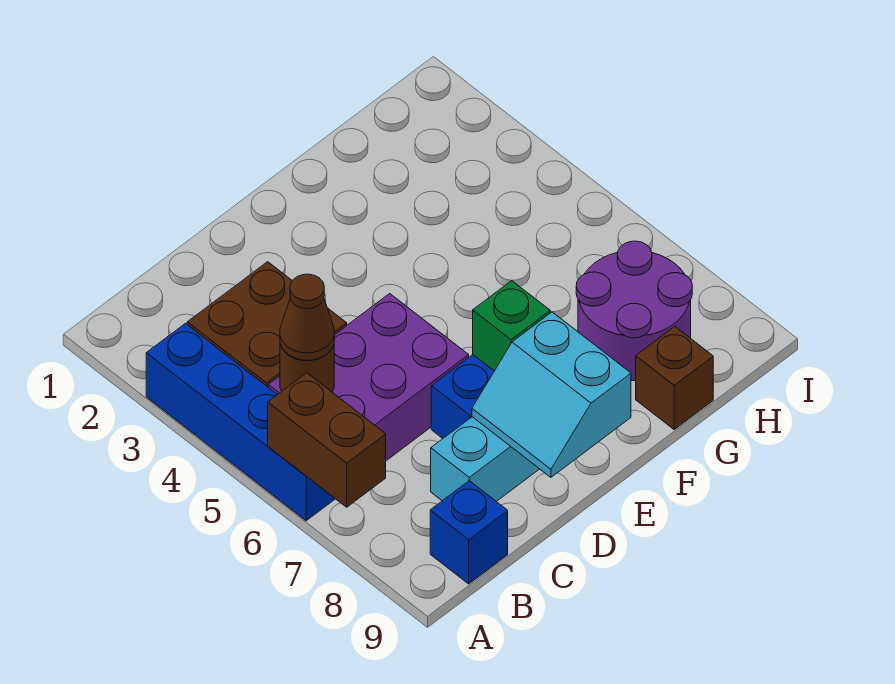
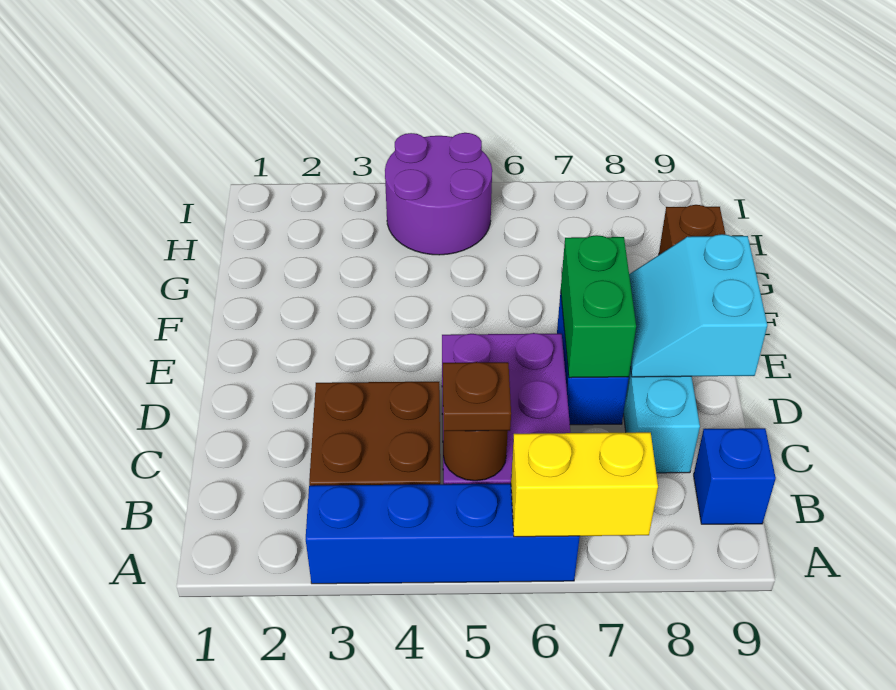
brown 1x2 brick [268,373,386,507] -> yellow 1x2 brick [511,432,658,537]
brown 1x1 cone [280,274,334,360] -> brown 1x1 plate [443,362,511,431]
cyan 2x2 slope [472,312,631,477] -> cyan 2x2 slope turned to [629,234,767,377]
green 1x1 brick [473,281,550,371] -> green 1x2 brick [561,235,636,378]
purple 2x2 round brick [576,241,692,381] -> purple 2x2 round brick moved to [385,133,492,255]

